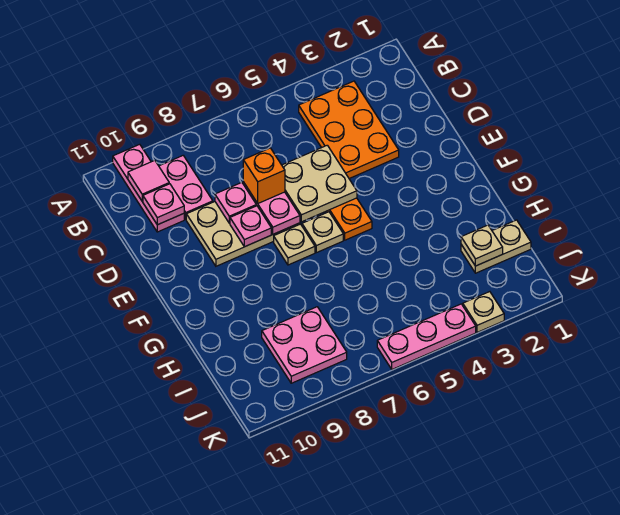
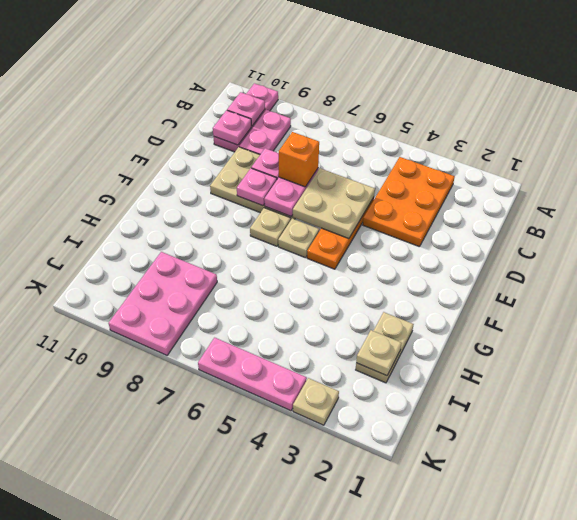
pink 1x1 tile [128,160,169,201] -> pink 1x1 plate [227,92,265,126]
tan 1x2 plate [461,220,531,273] -> tan 1x2 plate turned to [356,312,414,383]
pink 2x2 plate [262,307,347,383] -> pink 2x3 plate [108,252,217,355]

